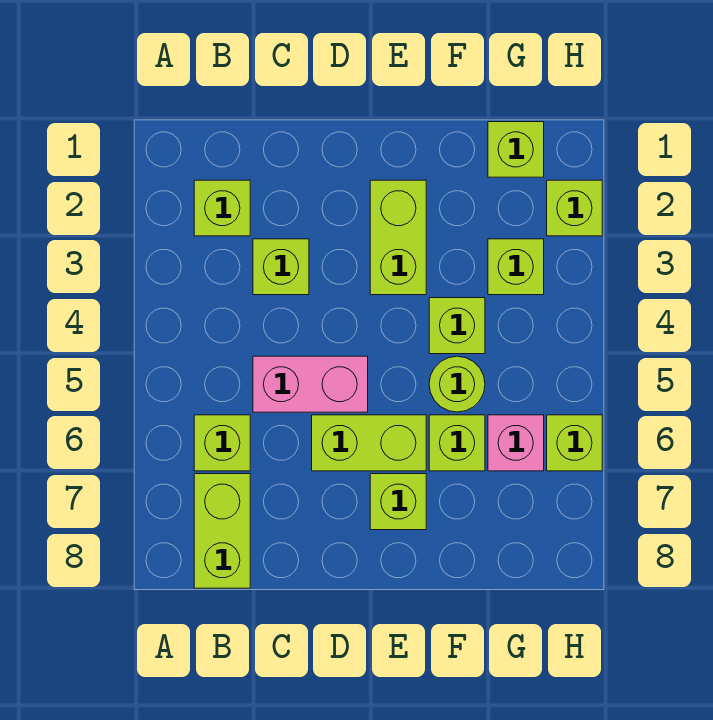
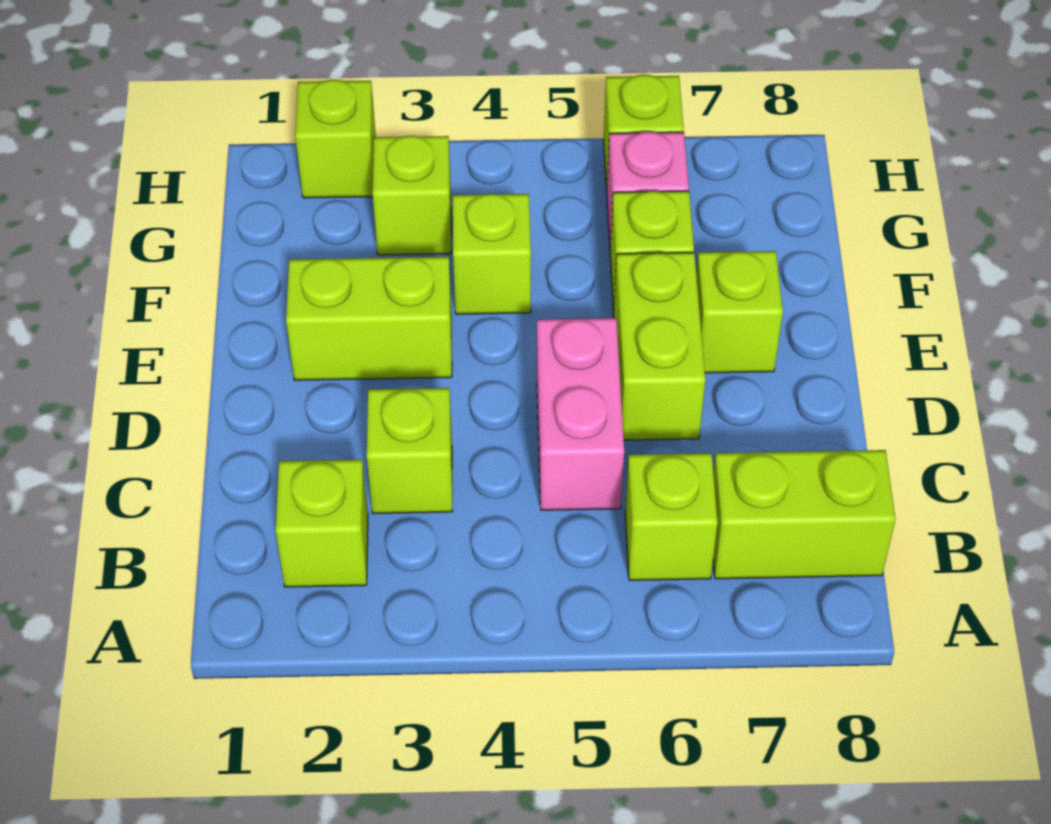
lime 1x1 round brick [429,356,485,412] -> none
lime 1x1 brick [488,122,544,177] -> none

